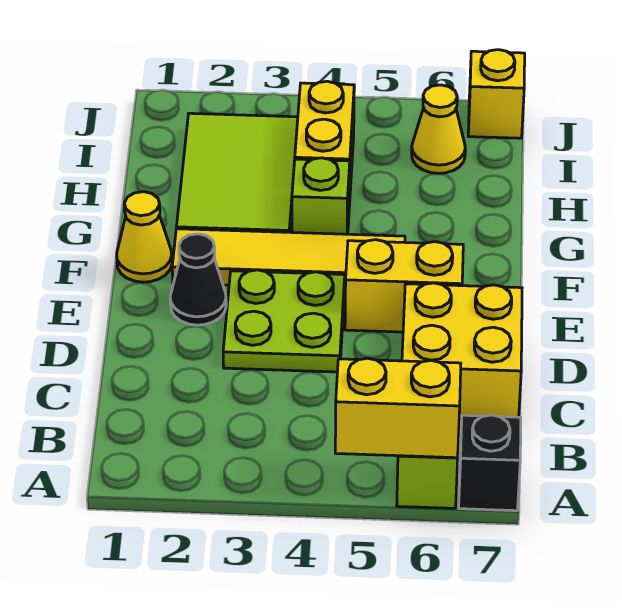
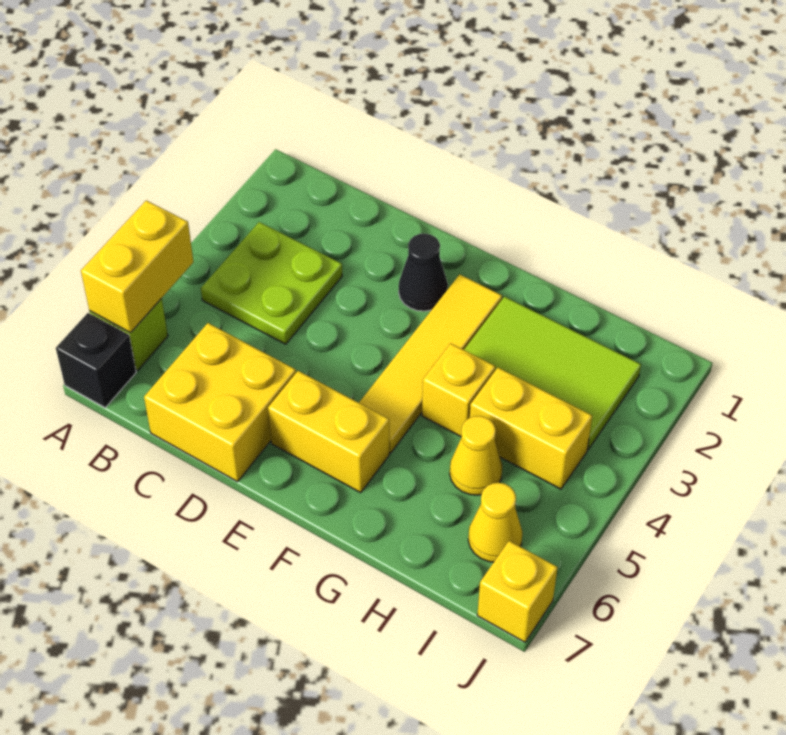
lime 2x2 plate [223,270,345,372] -> lime 2x2 plate moved to [201,222,342,344]
yellow 1x2 brick [345,240,463,332] -> yellow 1x2 brick turned to [268,371,389,493]
yellow 1x1 cone [117,192,172,282] -> yellow 1x1 cone moved to [450,416,503,495]
lime 1x1 brick [292,158,350,234] -> yellow 1x1 brick [422,343,495,436]

